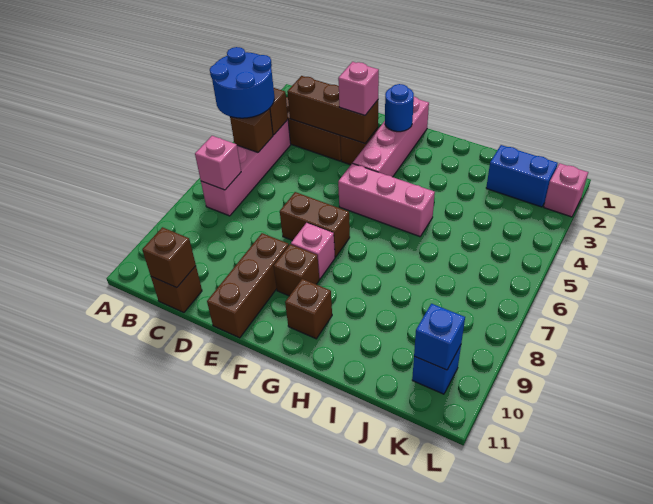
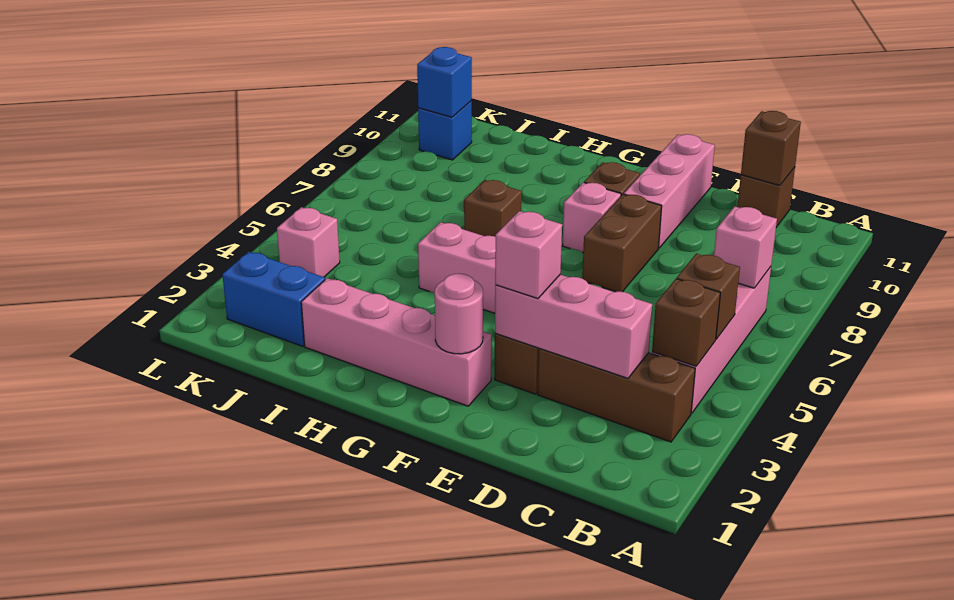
blue 2x2 round brick [210,47,274,118] -> none
brown 1x3 brick [287,76,378,143] -> pink 1x3 brick [495,274,652,378]
brown 1x2 brick [280,192,350,257] -> brown 1x2 brick turned to [582,194,662,292]
brown 1x3 brick [207,233,289,338] -> pink 1x3 brick [624,134,715,248]
pink 1x4 brick [353,97,429,177] -> pink 1x4 brick turned to [301,278,492,406]
blue 1x1 round brick [385,84,414,132] -> pink 1x1 round brick [435,273,483,354]
brown 1x1 brick [285,279,332,339] -> brown 1x1 brick moved to [464,180,522,237]
pink 1x1 brick [544,163,588,217] -> pink 1x1 brick moved to [277,207,340,277]

